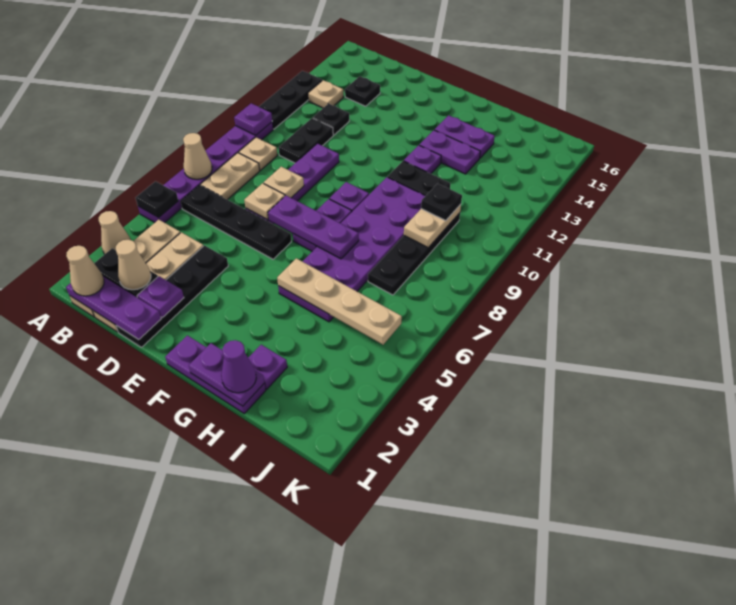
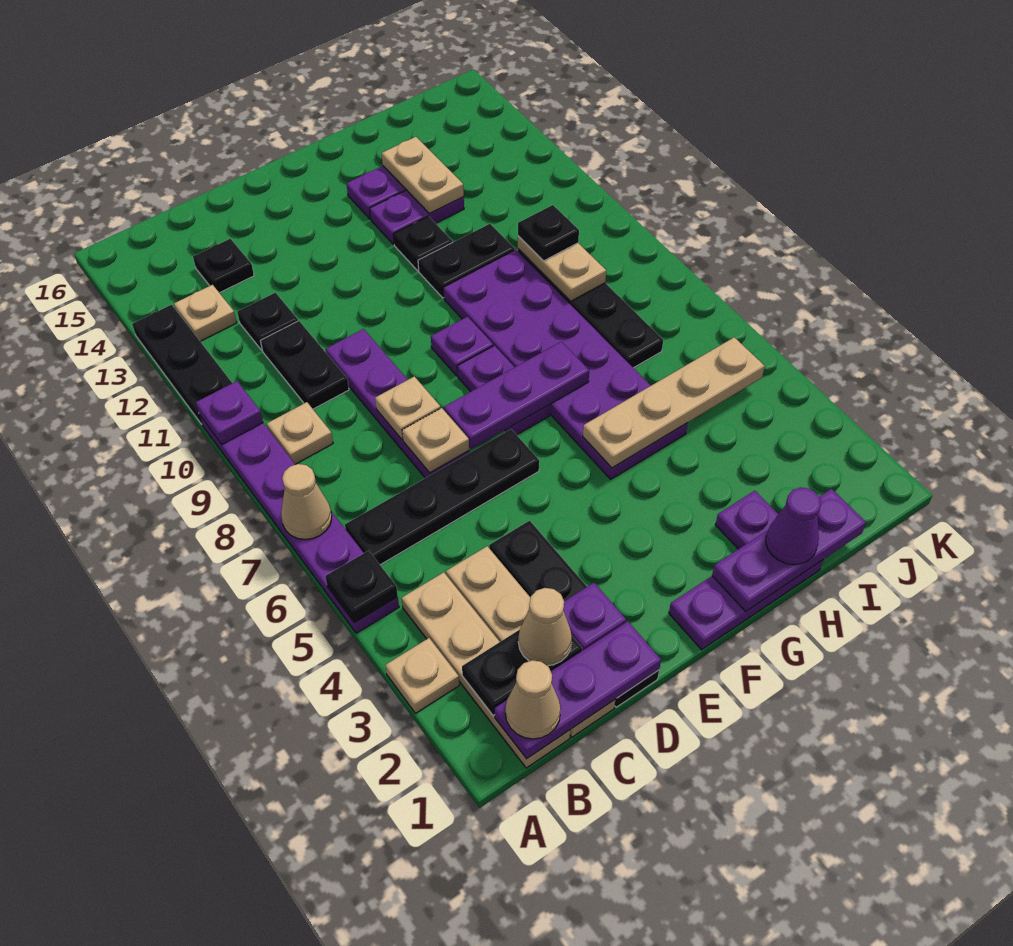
tan 1x1 cone [99,211,131,254] -> tan 1x1 plate [385,638,459,713]
tan 1x2 plate [201,153,260,200] -> tan 1x2 plate moved to [382,137,464,214]
purple 1x2 plate [189,343,264,406] -> purple 1x3 plate [712,489,866,611]
purple 1x1 plate [404,145,441,174] -> black 1x1 plate [393,216,452,271]

